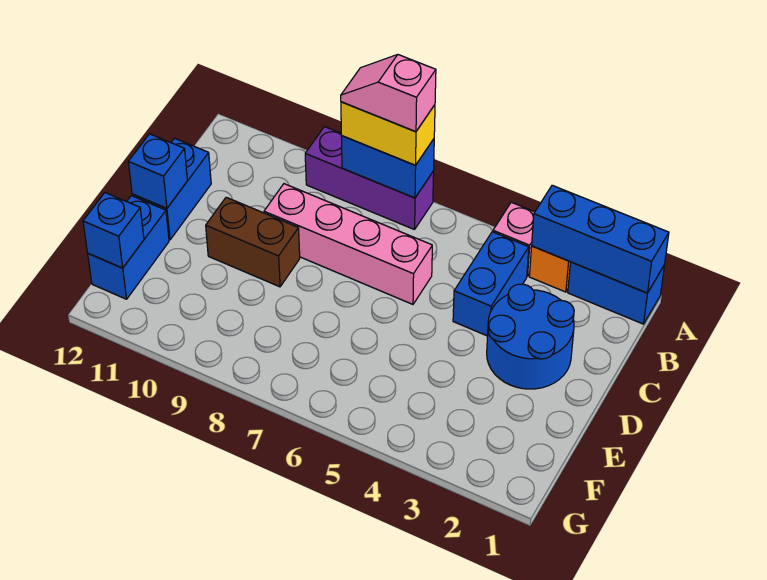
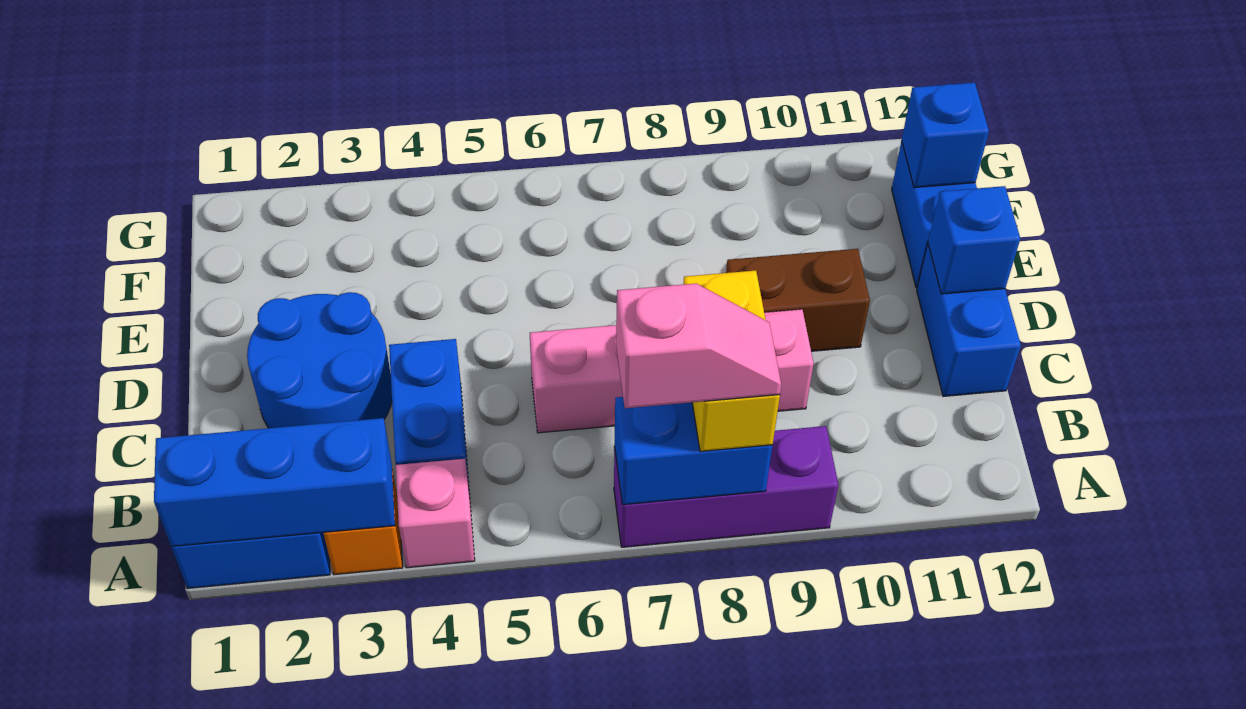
yellow 1x2 brick [341,102,435,165] -> yellow 1x2 brick turned to [683,270,780,452]

